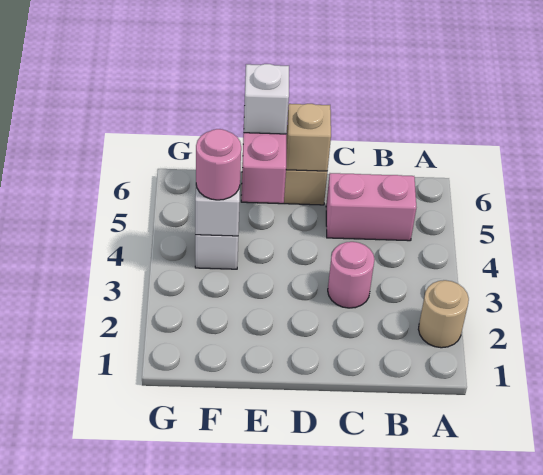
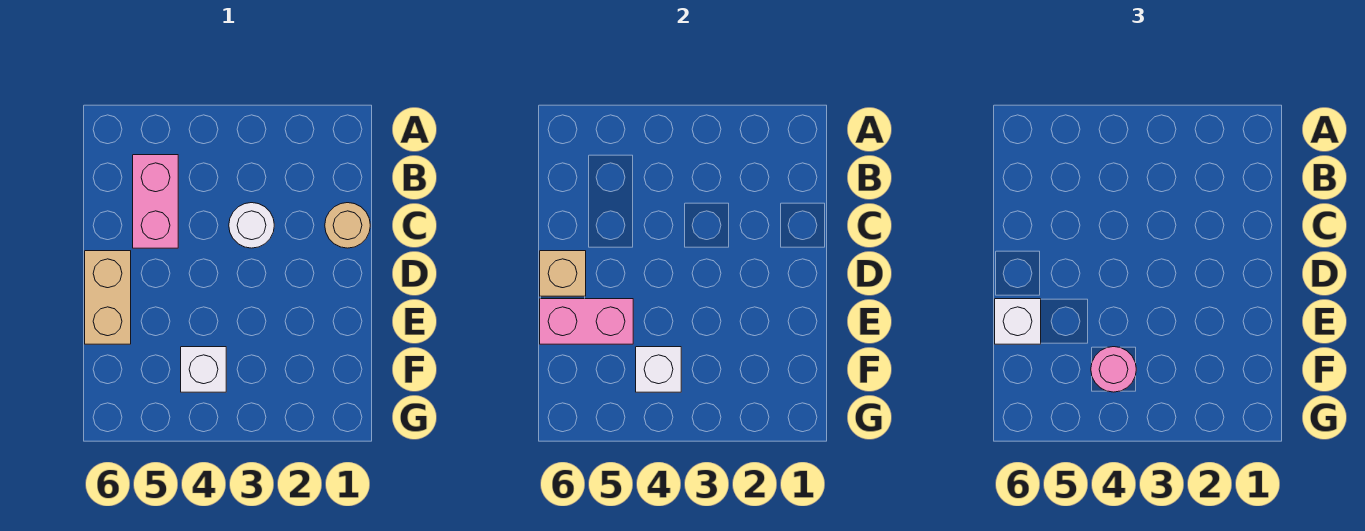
tan 1x1 round brick [418,280,469,348] -> tan 1x1 round brick moved to [325,203,370,248]
pink 1x1 round brick [328,242,375,308] -> white 1x1 round brick [229,203,274,248]

